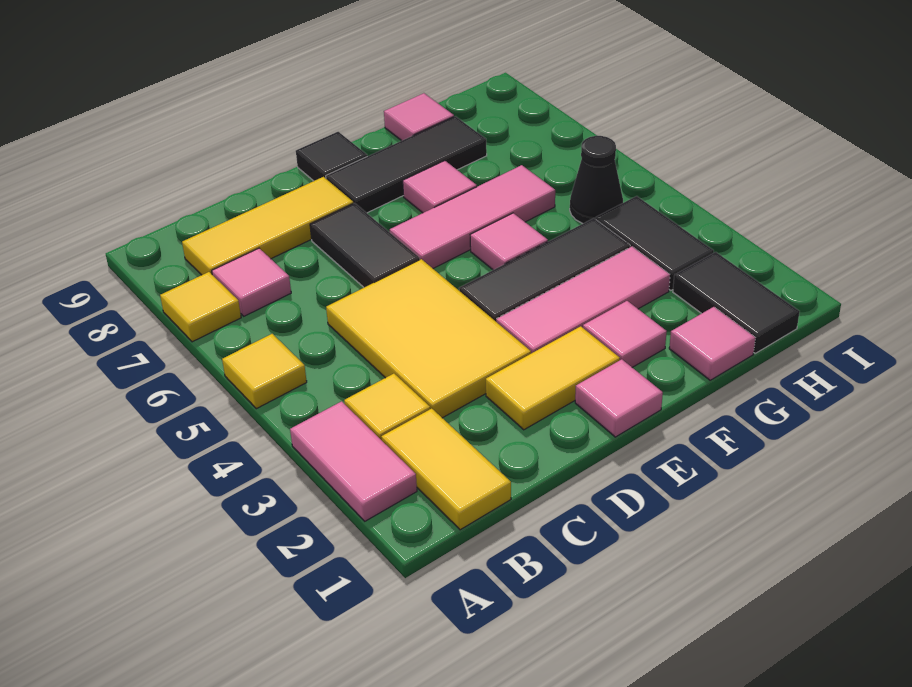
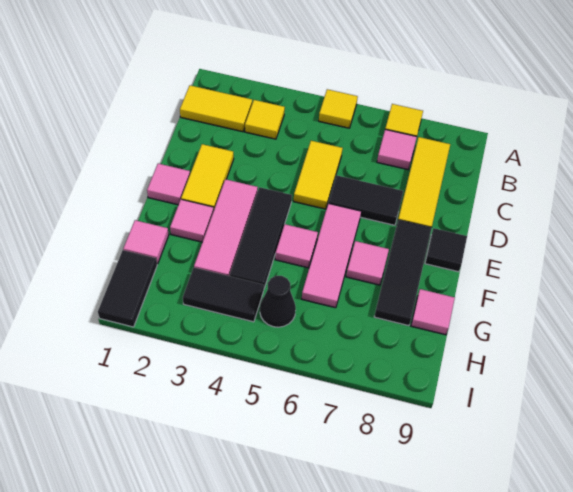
pink 1x2 tile [290,401,417,521] -> none
yellow 2x3 tile [326,259,531,418] -> yellow 1x2 tile [294,141,343,209]
black 1x2 tile [673,252,800,353] -> black 1x2 tile turned to [98,250,157,327]

